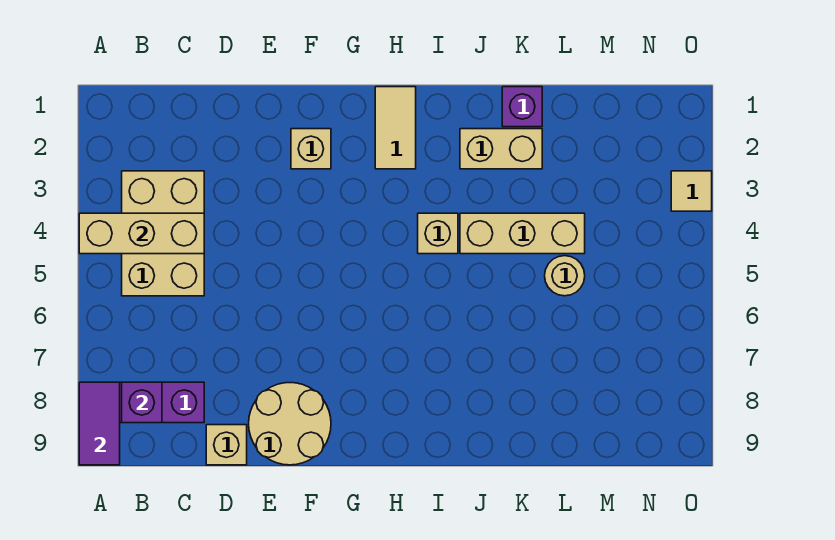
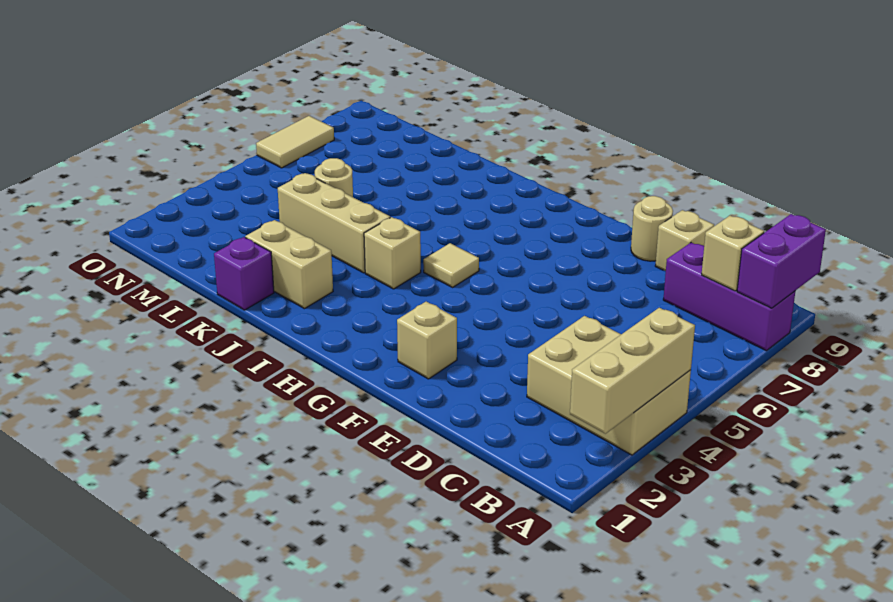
tan 1x3 brick [79,213,204,254] -> tan 1x3 brick turned to [570,308,695,434]
purple 1x2 tile [79,382,120,465] -> purple 1x2 brick [737,214,826,308]
tan 2x3 brick [122,171,204,296] -> tan 2x3 brick turned to [527,316,691,455]
purple 1x1 brick [122,382,162,423] -> tan 1x1 brick [702,216,764,291]
tan 2x2 round brick [249,383,331,465] -> tan 1x1 round brick [631,196,673,261]
tan 1x2 tile [375,87,416,169] -> tan 1x2 tile moved to [256,116,334,168]
tan 1x1 tile [671,171,712,211] -> tan 1x1 tile moved to [423,243,479,287]

